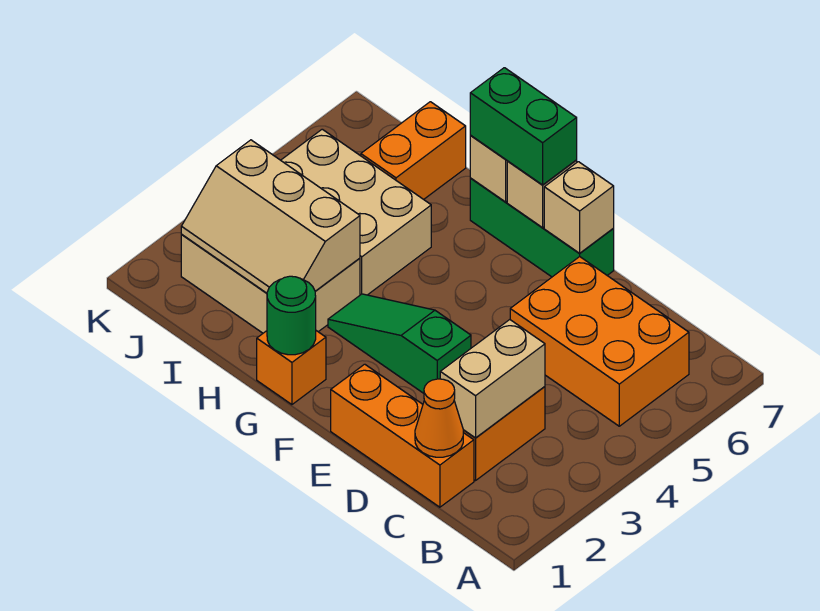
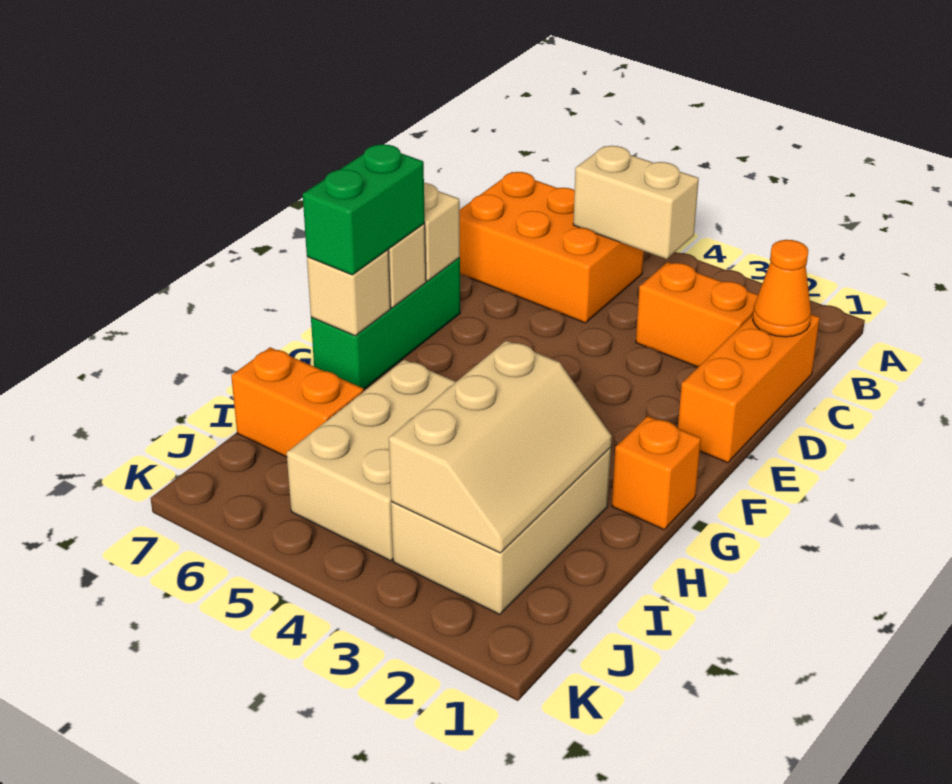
orange 2x3 brick [510,257,689,426] -> orange 2x3 brick turned to [459,172,644,323]
tan 1x2 brick [440,320,545,438] -> tan 1x2 brick moved to [573,146,699,259]
green 1x3 slope [328,294,471,393] -> none
green 1x1 round brick [267,276,316,355] -> none

